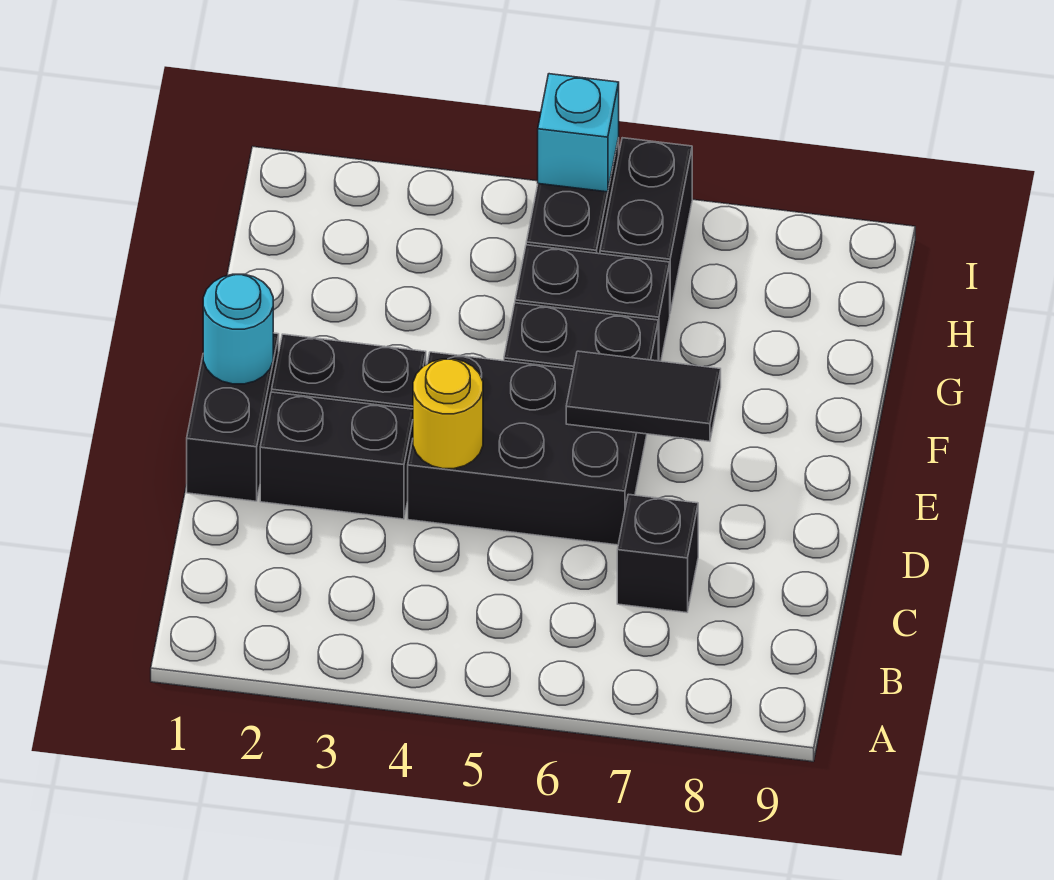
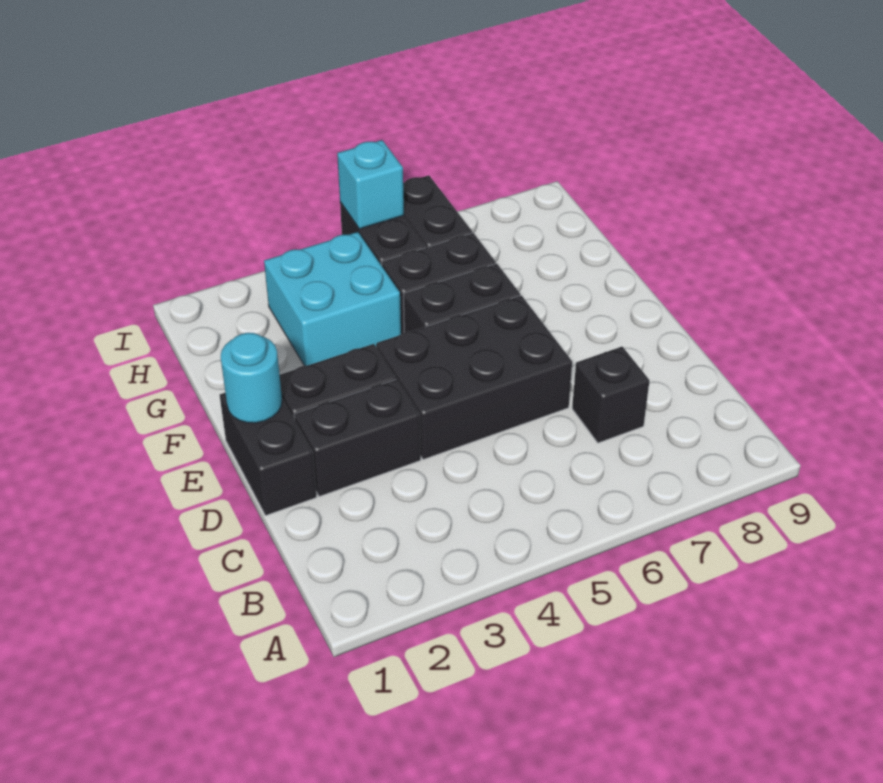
yellow 1x1 round brick [413,359,483,469] -> none
black 1x2 tile [566,351,721,441] -> none
none -> cyan 2x2 brick [264,232,401,366]

